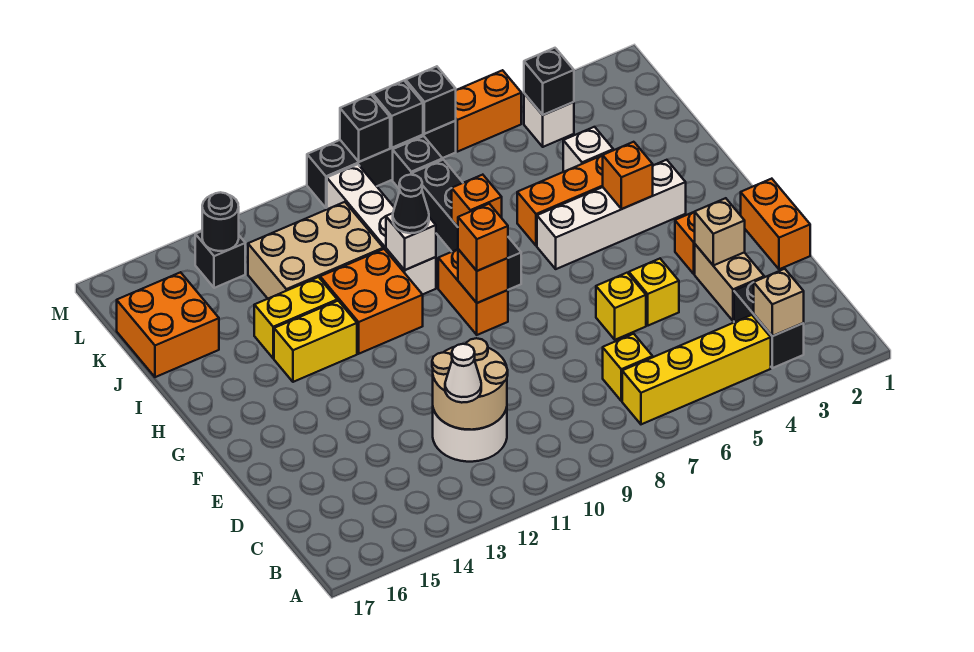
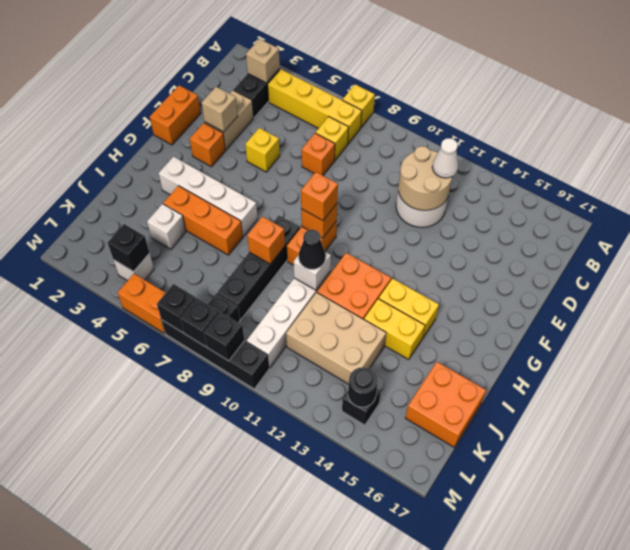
yellow 1x1 brick [596,273,646,340] -> yellow 1x1 brick moved to [343,84,375,127]
orange 1x1 brick [603,142,653,209] -> orange 1x1 brick moved to [302,133,335,175]

